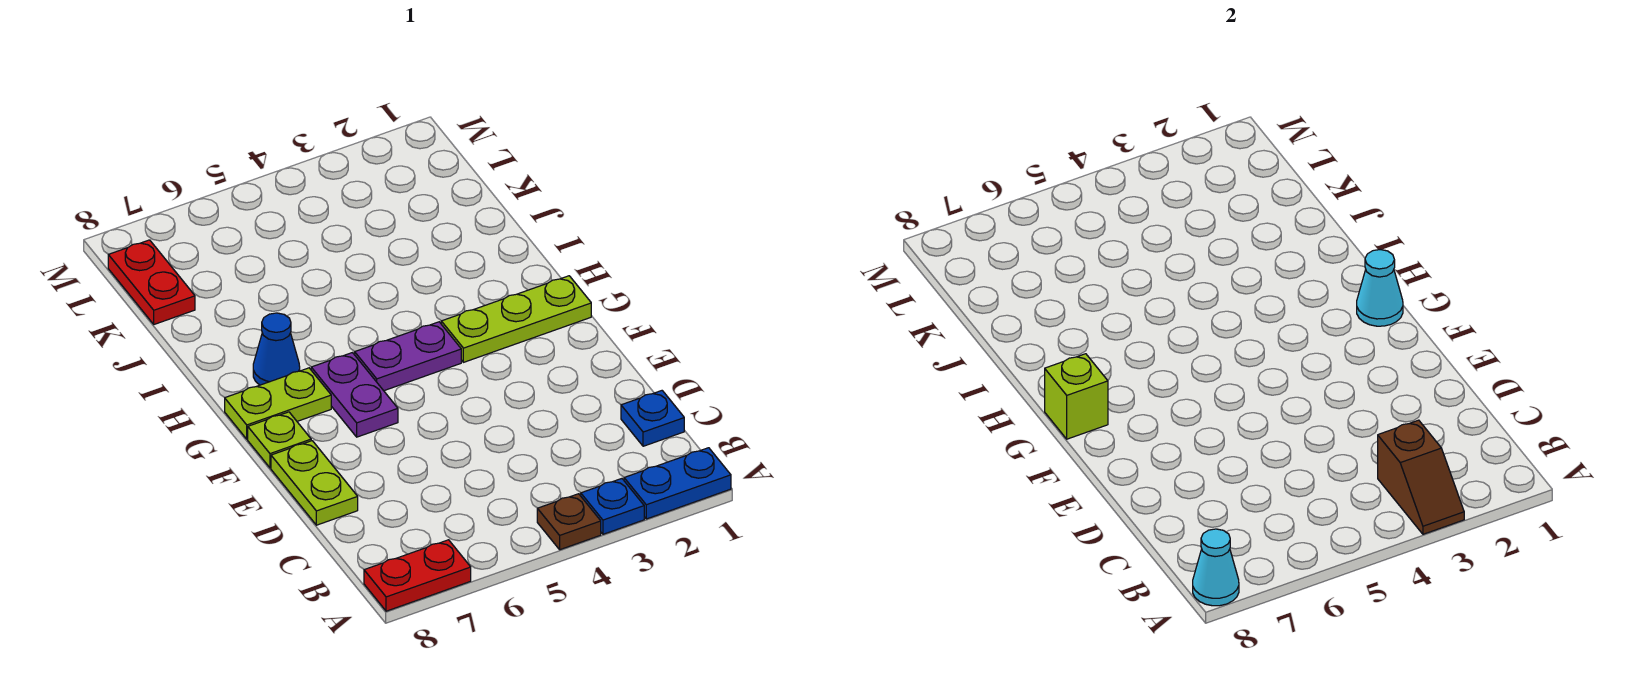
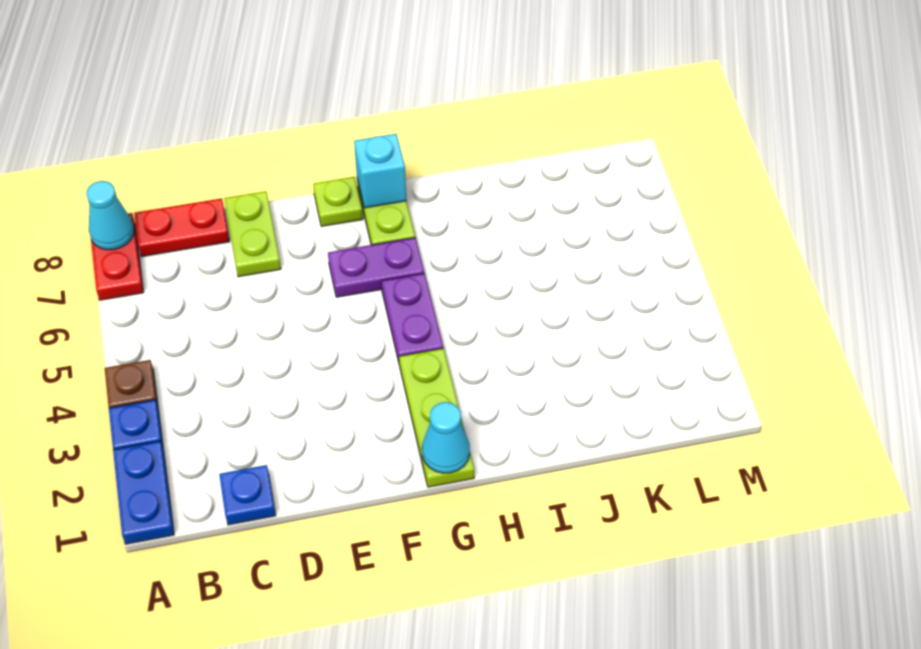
brown 1x2 slope [1378,420,1464,534] -> none
lime 1x2 plate [271,441,358,525] -> lime 1x2 plate turned to [224,191,281,277]
lime 1x1 brick [1045,354,1108,439] -> cyan 1x1 brick [354,134,406,208]
blue 1x1 cone [253,313,300,385] -> none
red 1x2 plate [108,240,195,324] -> red 1x2 plate moved to [134,198,230,257]

